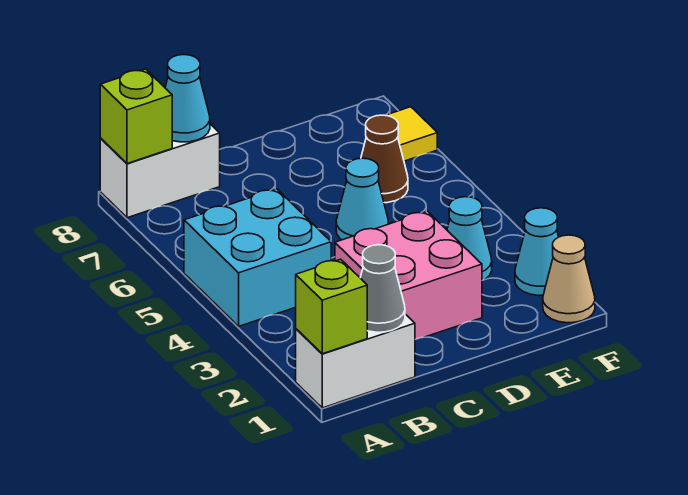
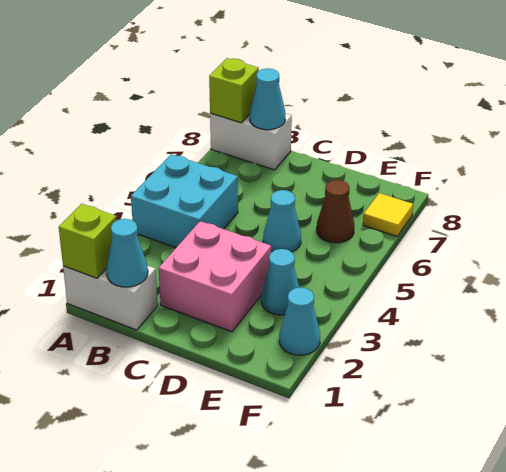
grey 1x1 cone [360,245,405,332] -> cyan 1x1 cone [106,219,148,287]
tan 1x1 cone [543,235,595,323] -> none

